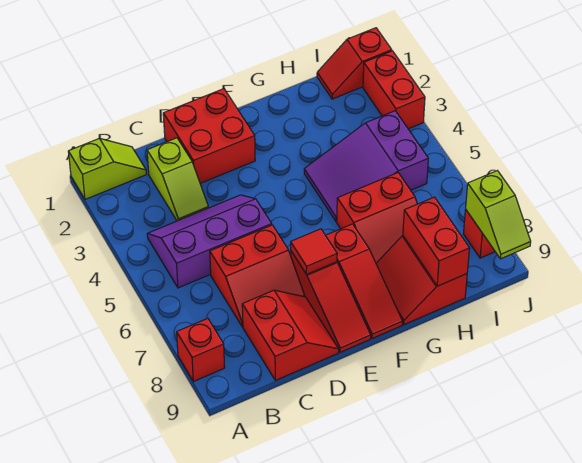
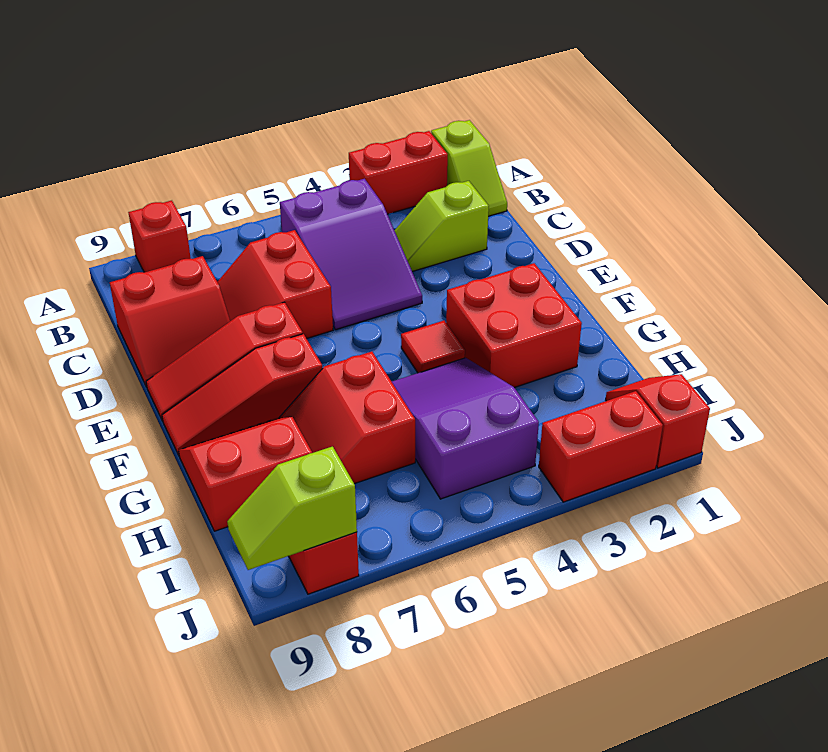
purple 2x3 slope [147,195,272,288] -> purple 2x3 slope turned to [280,179,422,330]
red 2x2 brick [163,89,255,183] -> red 2x2 brick moved to [446,263,582,388]
red 1x1 tile [291,229,337,275] -> red 1x1 tile moved to [401,321,465,373]
red 1x2 brick [403,197,470,286] -> red 1x2 brick moved to [349,131,448,214]

